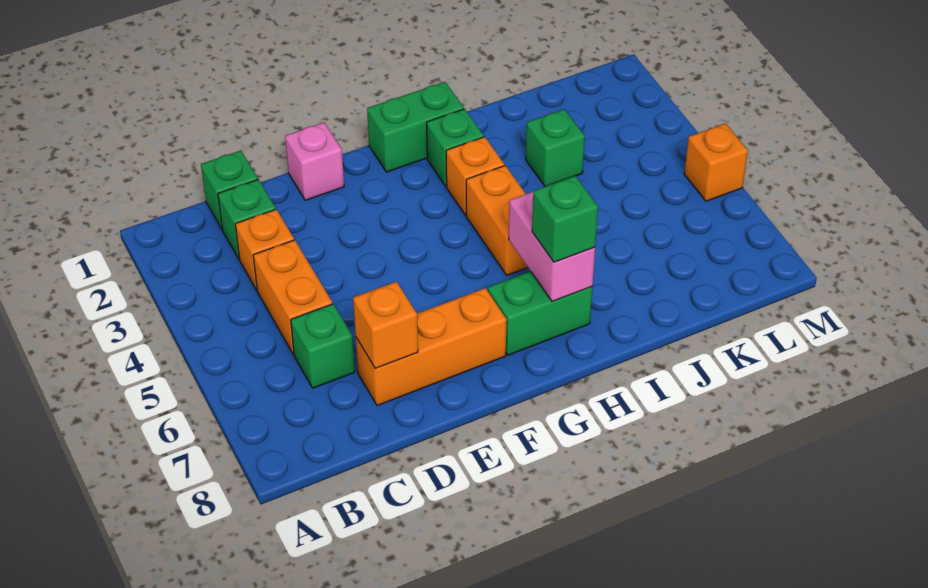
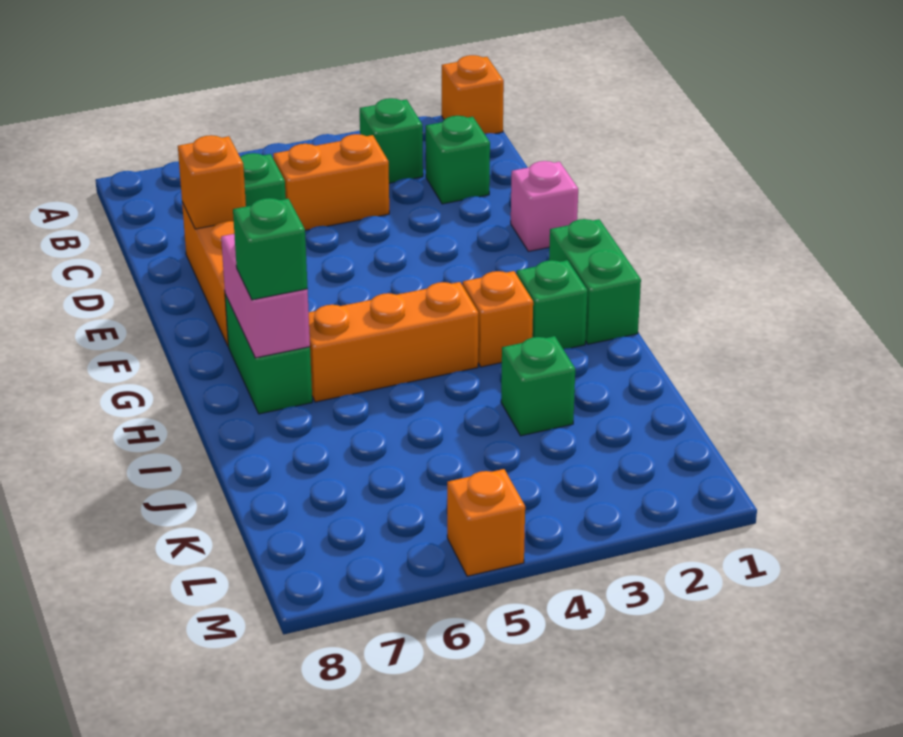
green 1x1 brick [201,151,258,229] -> green 1x1 brick moved to [360,98,423,183]
orange 1x1 brick [235,209,294,290] -> orange 1x1 brick moved to [442,55,504,134]
orange 1x2 brick [466,166,528,275] -> orange 1x3 brick [309,282,478,402]
pink 1x2 brick [509,192,595,302] -> pink 1x2 brick turned to [221,234,310,358]

